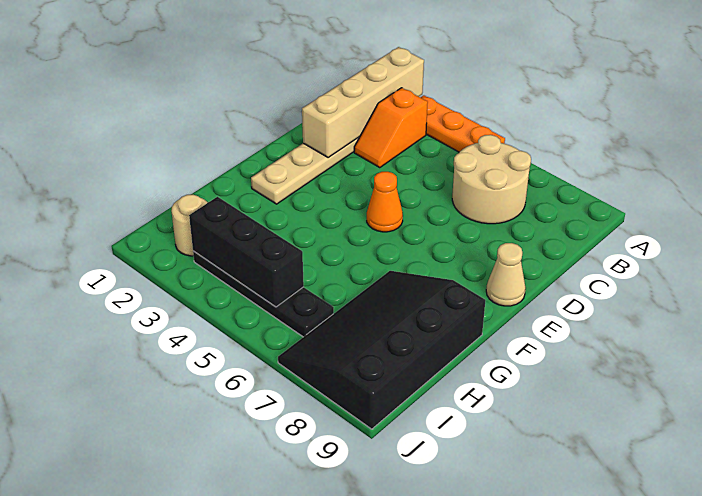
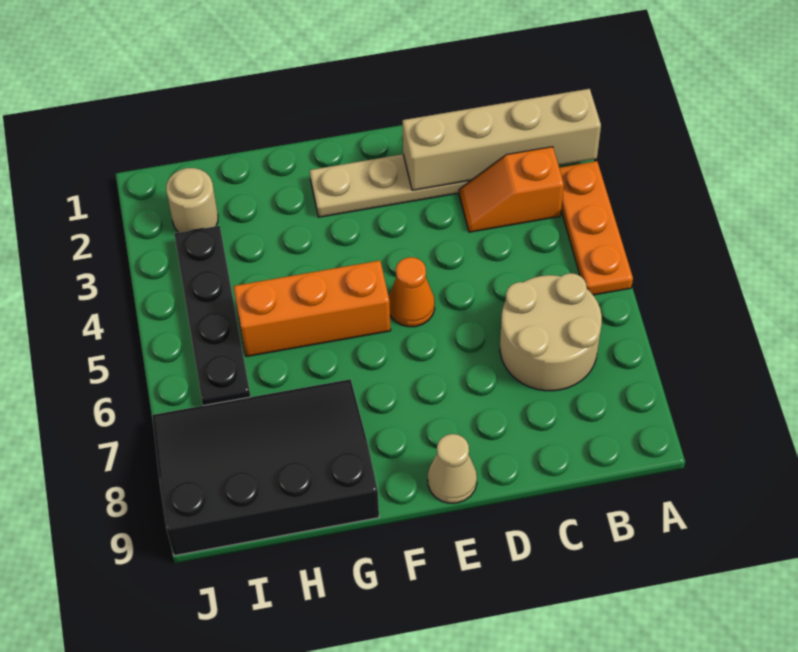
none -> orange 1x3 brick [234,261,391,357]
black 1x3 brick [189,197,304,307] -> none

